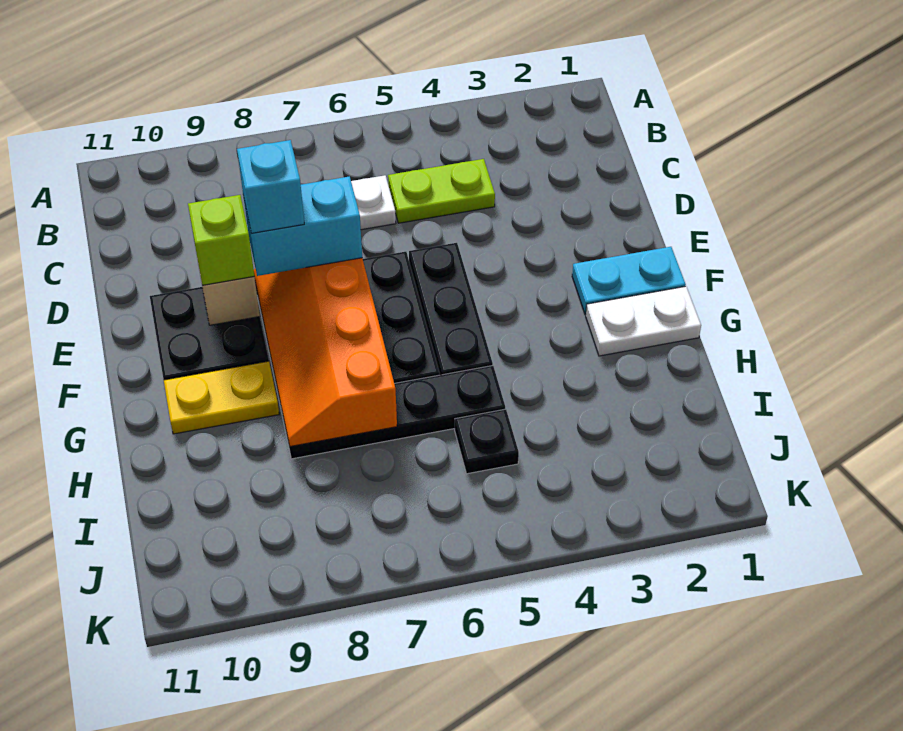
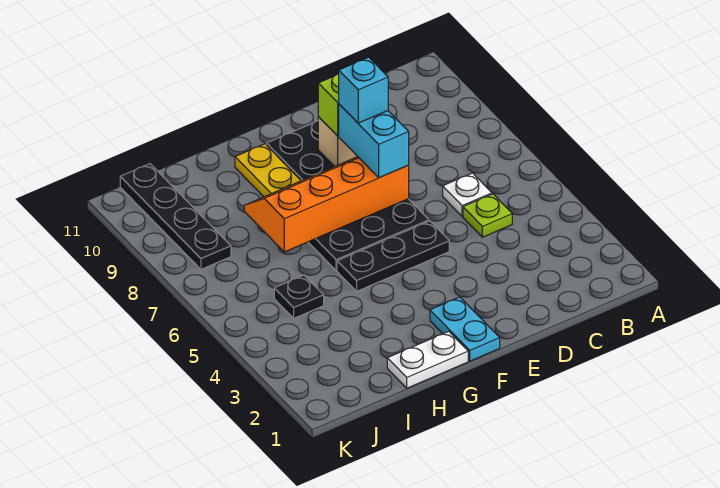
lime 1x2 plate [388,159,495,223] -> lime 1x1 plate [463,194,512,237]
white 1x2 plate [586,286,701,356] -> white 1x2 plate turned to [387,331,468,388]
black 1x4 plate [281,366,505,459] -> black 1x4 plate moved to [120,164,231,269]

